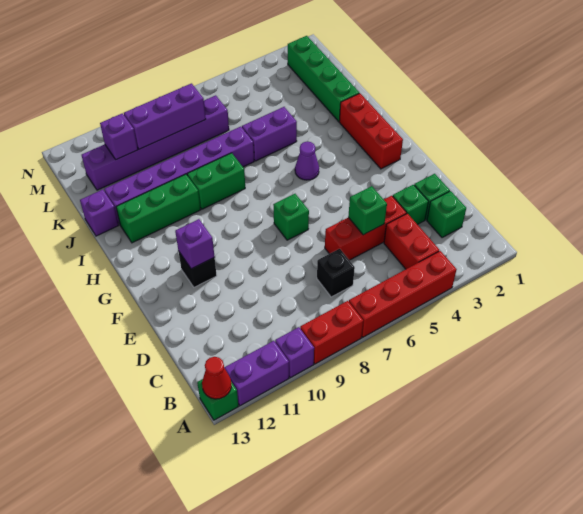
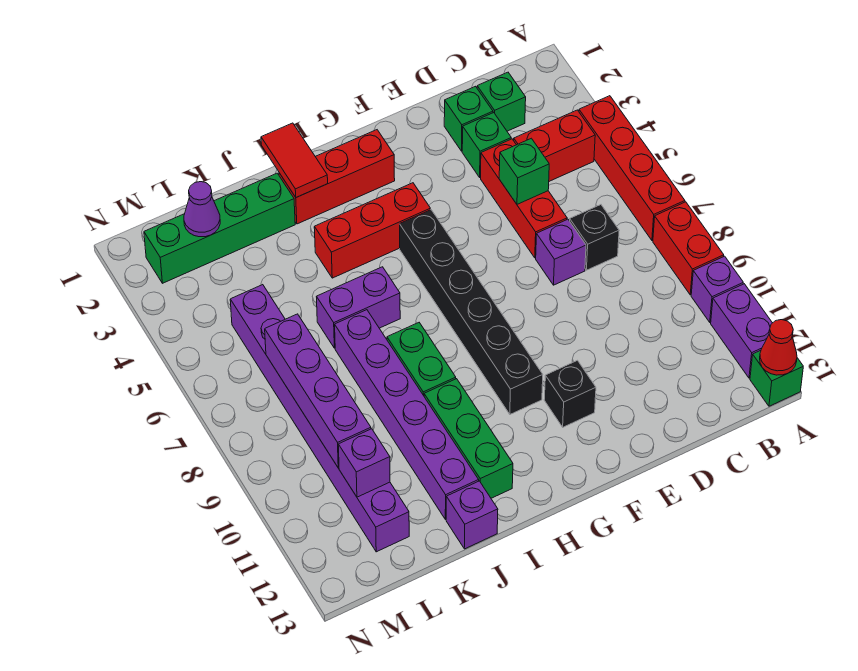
green 1x1 brick [273,194,309,240] -> none
purple 1x1 brick [175,219,215,269] -> purple 1x1 brick moved to [536,219,586,285]
none -> red 1x3 brick [314,183,430,278]
none -> black 1x6 brick [400,210,543,414]
purple 1x1 cone [295,142,319,180] -> purple 1x1 cone moved to [184,182,220,237]
none -> red 1x2 tile [261,123,328,197]
purple 1x2 brick [242,107,297,161] -> purple 1x2 brick turned to [317,267,400,348]
purple 1x6 brick [82,95,229,190] -> purple 1x8 brick [230,285,409,552]
purple 1x3 brick [124,83,206,149] -> purple 1x4 brick [265,314,371,468]

